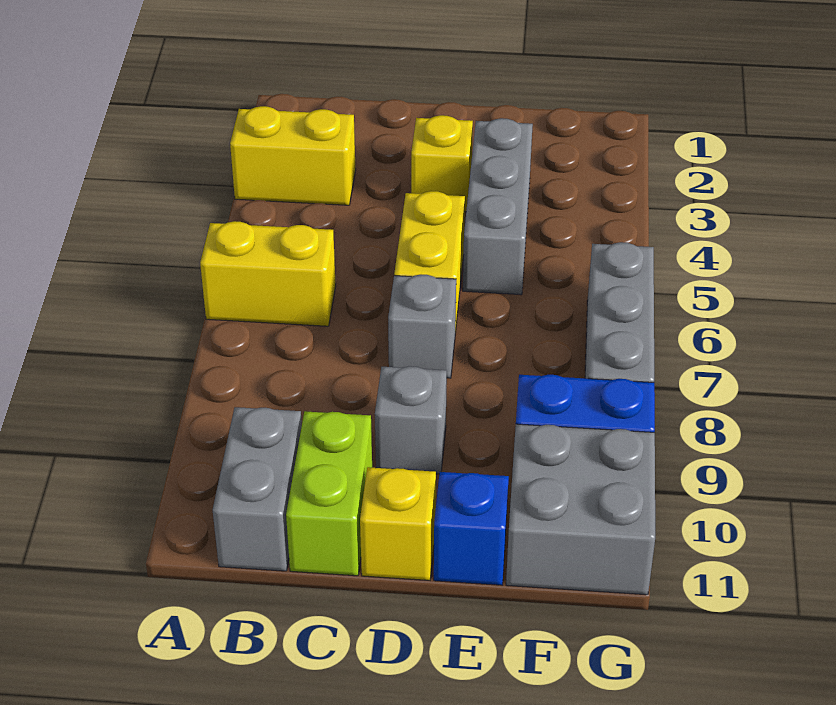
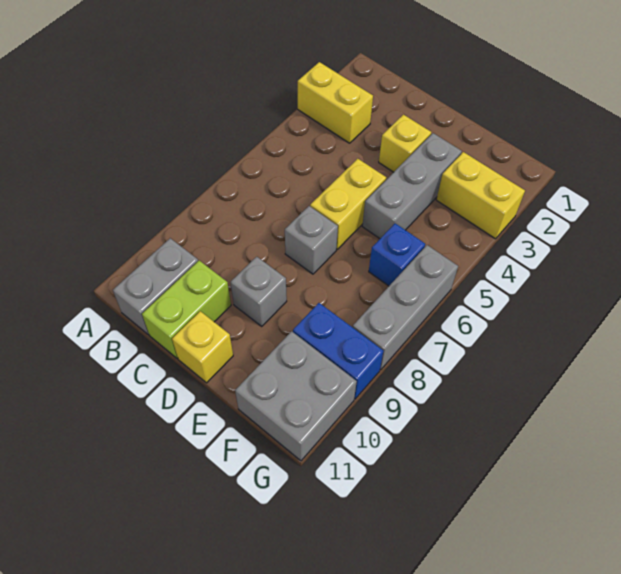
yellow 1x2 brick [200,221,336,326] -> yellow 1x2 brick moved to [436,152,525,239]
blue 1x1 brick [434,472,509,585] -> blue 1x1 brick moved to [369,223,425,286]

